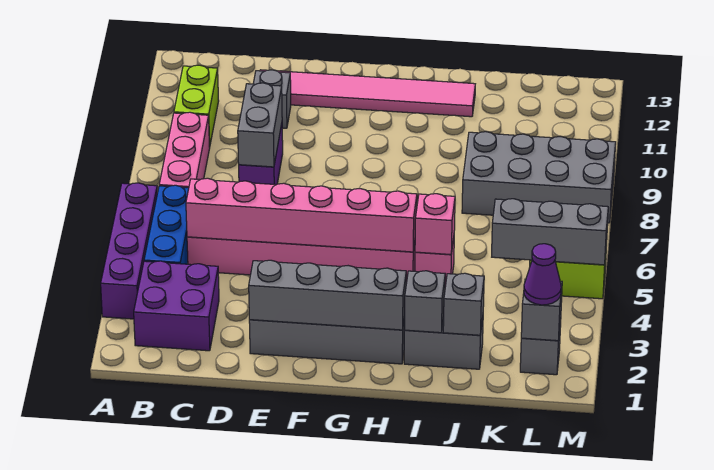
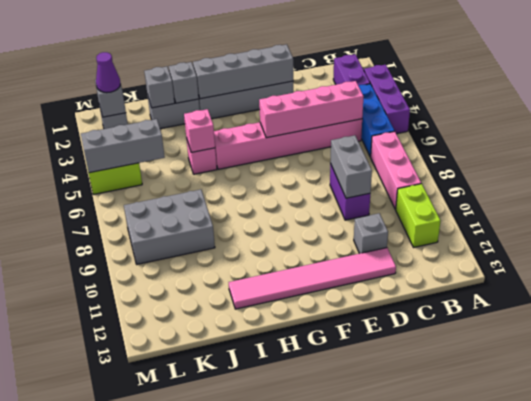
purple 1x4 brick [101,183,157,319] -> purple 1x3 brick [364,65,410,134]
purple 2x2 brick [134,261,219,351] -> purple 1x2 brick [333,54,370,85]
pink 1x6 brick [186,178,417,252] -> pink 1x4 brick [259,81,364,138]
grey 2x4 brick [462,132,616,223] -> grey 2x3 brick [124,190,215,264]

